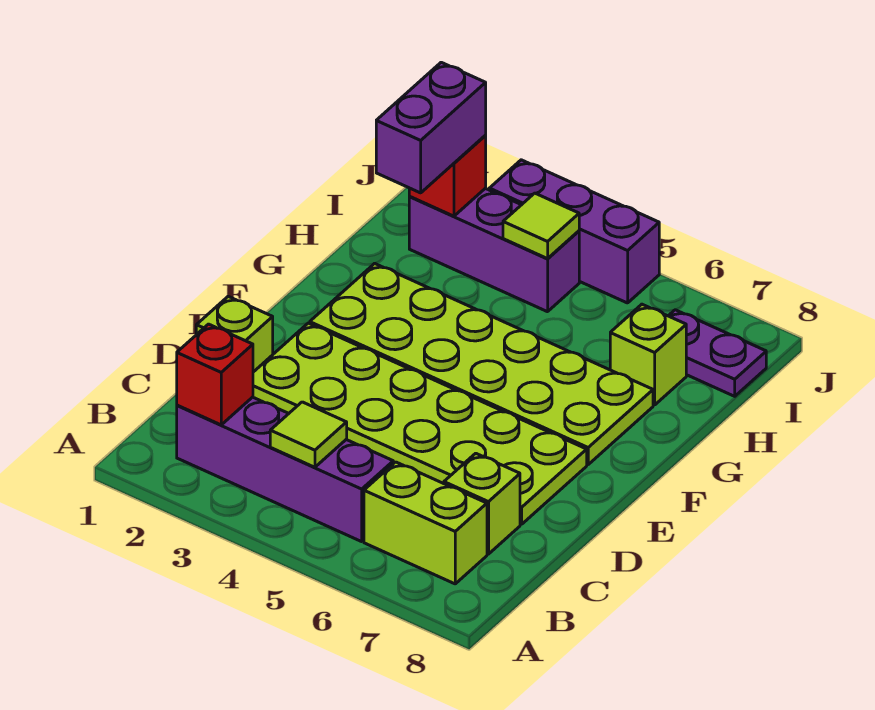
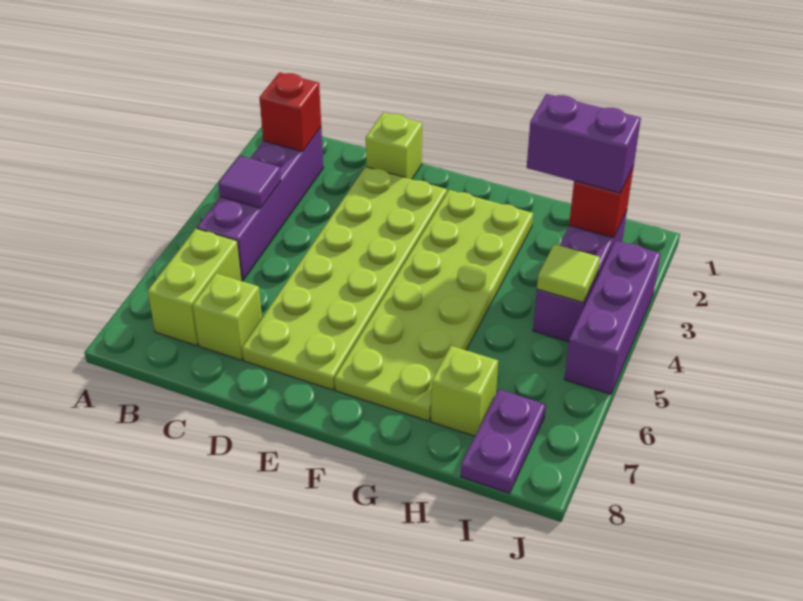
lime 1x1 tile [270,402,347,467] -> purple 1x1 tile [218,156,281,208]

